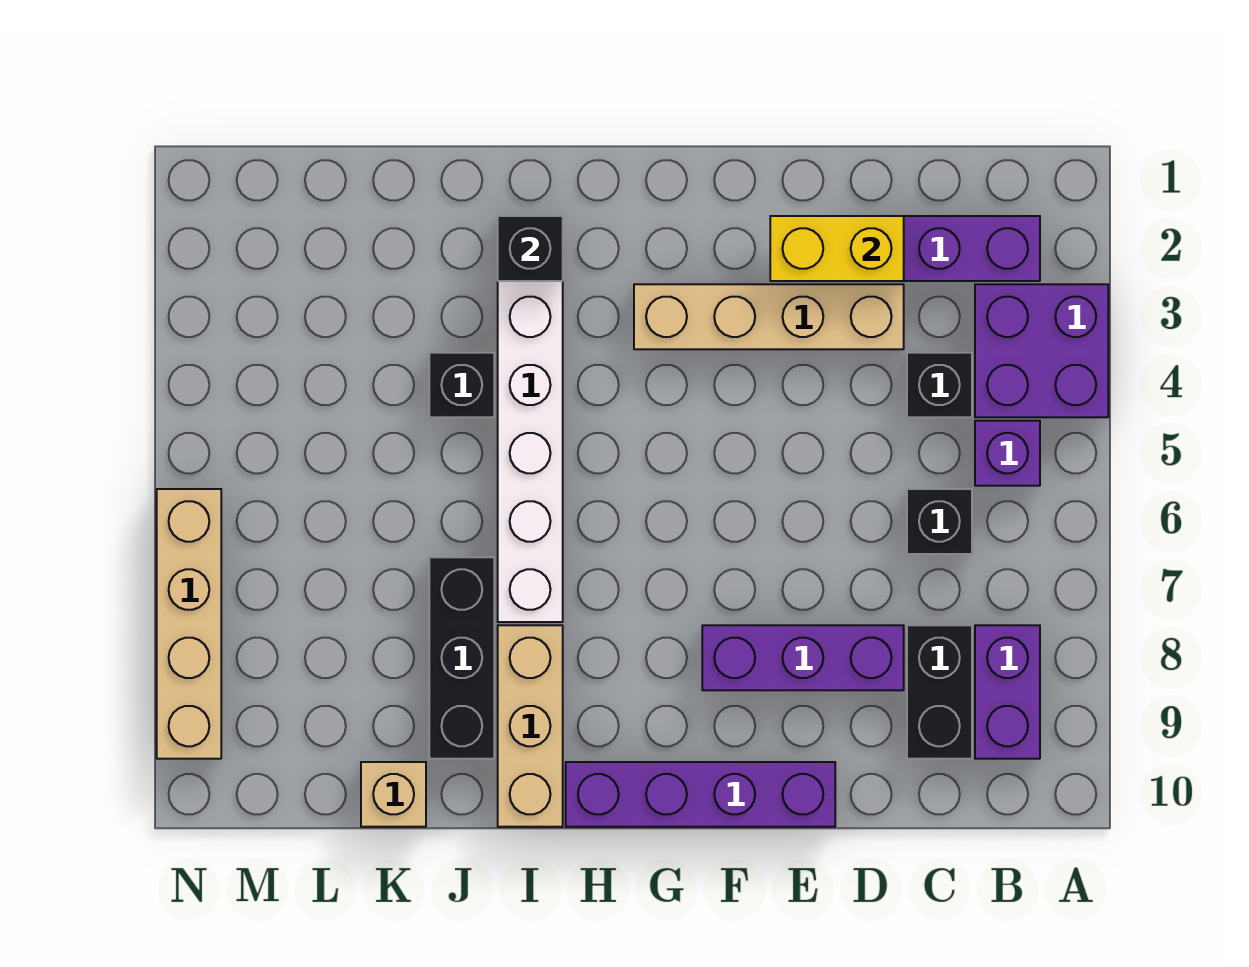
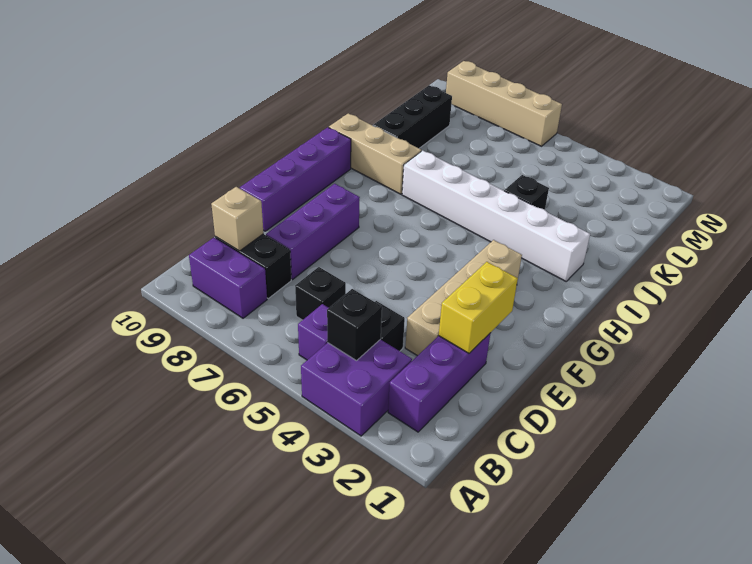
black 1x1 brick [498,216,563,281] -> black 1x1 brick moved to [327,289,382,361]
black 1x3 brick [429,557,494,759] -> black 1x3 brick turned to [373,85,452,148]
tan 1x1 brick [361,762,426,827] -> tan 1x1 brick moved to [211,187,264,251]

